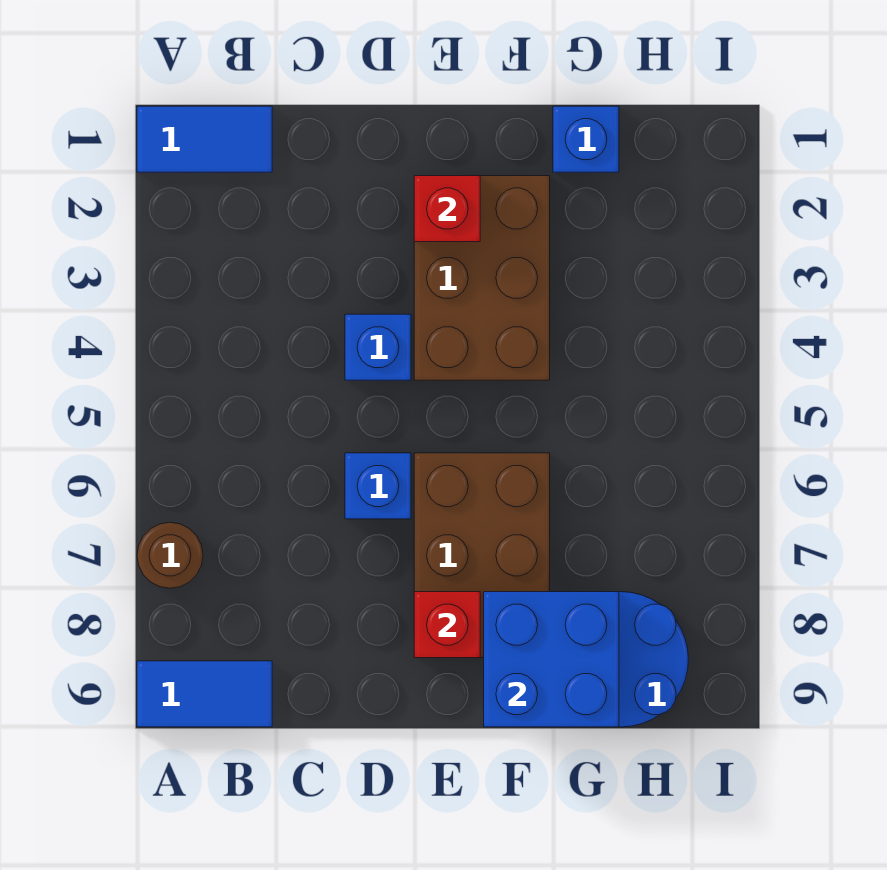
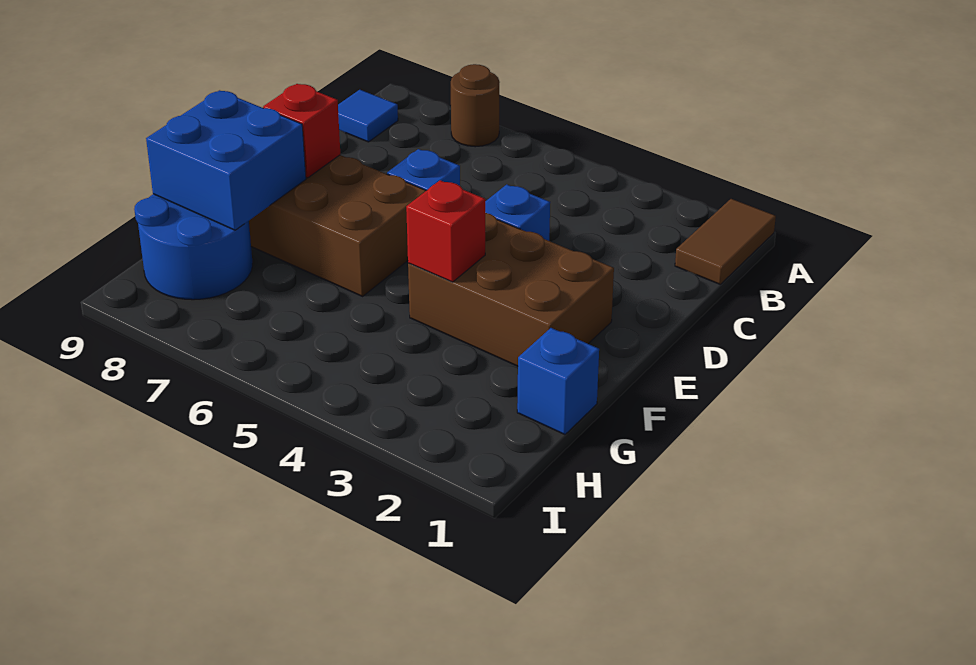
blue 1x2 tile [137,106,272,172] -> brown 1x2 tile [675,199,776,284]
blue 1x2 tile [137,661,272,727] -> blue 1x1 tile [338,90,398,142]
red 1x1 brick [414,176,480,242] -> red 1x1 brick moved to [406,180,485,282]

